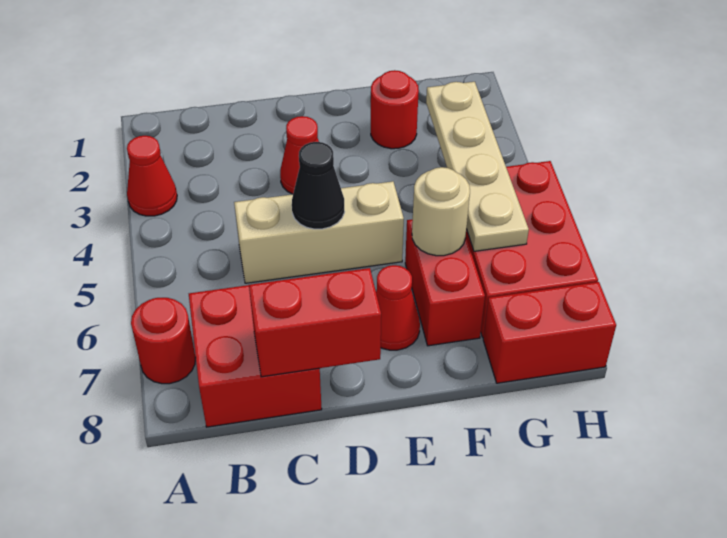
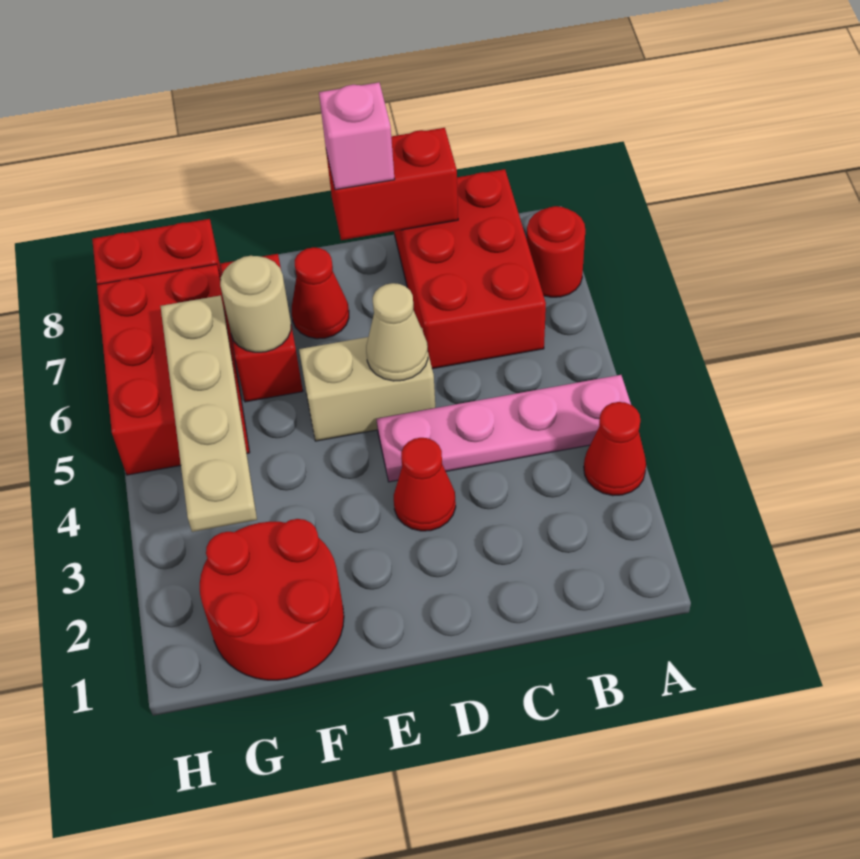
none -> pink 1x4 plate [377,375,631,482]
red 2x2 brick [189,285,322,427] -> red 2x3 brick [394,169,546,369]
tan 1x3 brick [234,181,404,283] -> tan 1x2 brick [299,328,435,441]
black 1x1 cone [292,142,345,229] -> tan 1x1 cone [366,283,428,381]
none -> pink 1x1 brick [319,83,395,190]
red 1x1 round brick [371,70,419,149] -> red 2x2 round brick [200,519,344,680]

